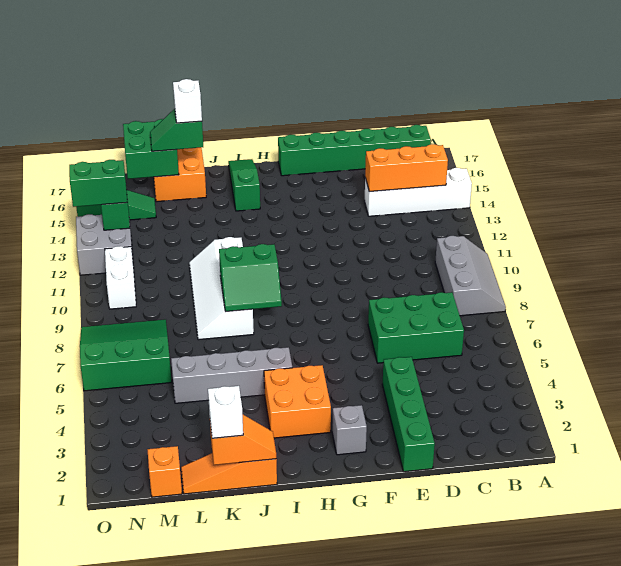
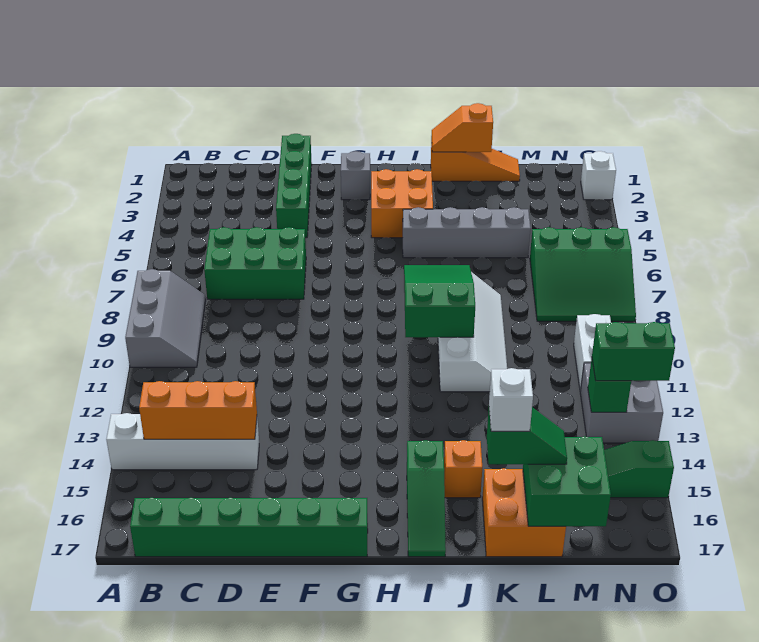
grey 2x3 slope [435,236,506,316] -> grey 2x3 slope turned to [125,269,206,367]
green 2x2 slope [219,244,282,312] -> green 2x3 slope [404,265,475,337]
white 1x1 brick [208,386,243,438] -> white 1x1 brick moved to [581,151,616,200]
orange 1x1 brick [147,446,182,497] -> orange 1x1 brick moved to [444,440,482,498]

